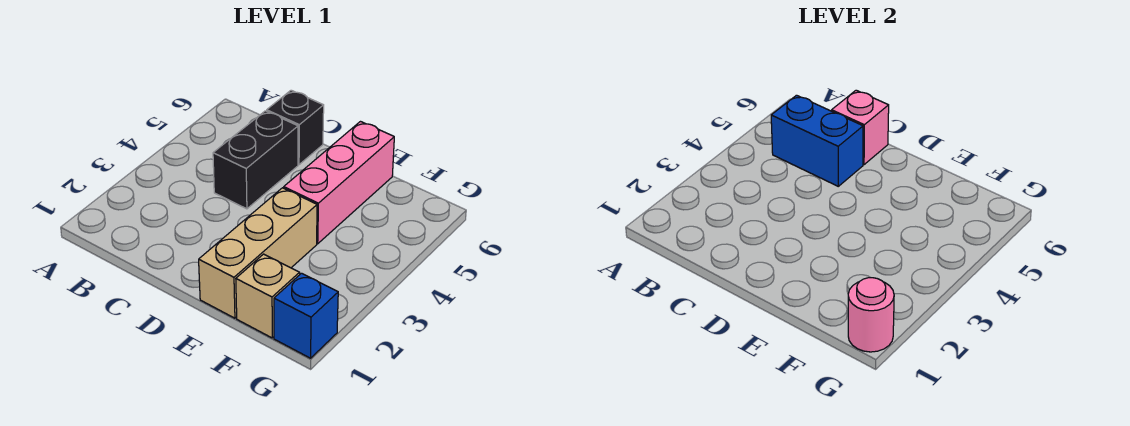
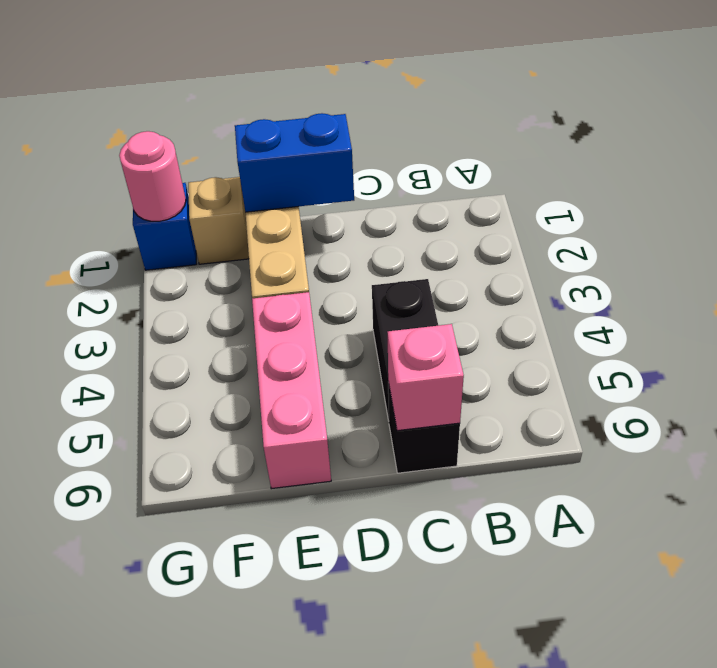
blue 1x2 brick [771,95,863,186] -> blue 1x2 brick moved to [235,113,354,212]

